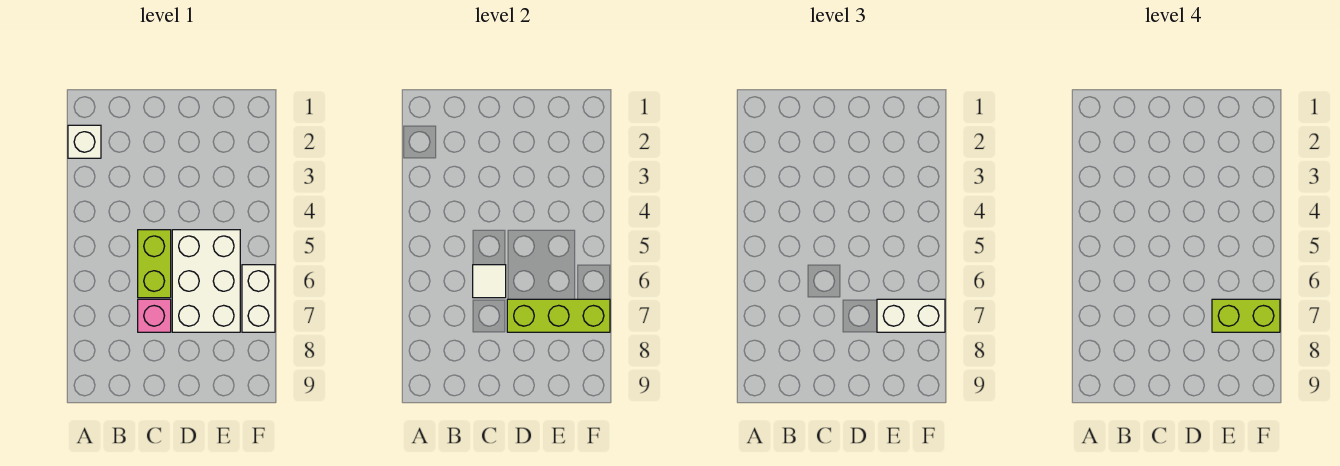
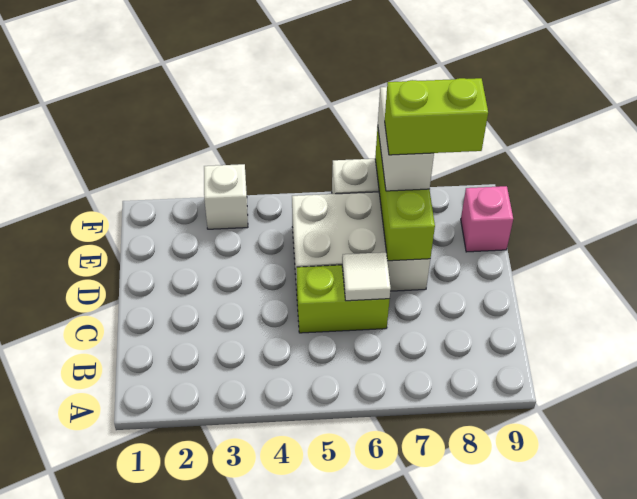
white 1x1 brick [68,125,101,158] -> white 1x1 brick moved to [204,164,248,229]
pink 1x1 brick [138,299,171,332] -> pink 1x1 brick moved to [461,186,513,252]
lime 1x2 brick [1212,299,1280,332] -> lime 1x2 brick turned to [385,78,488,155]

